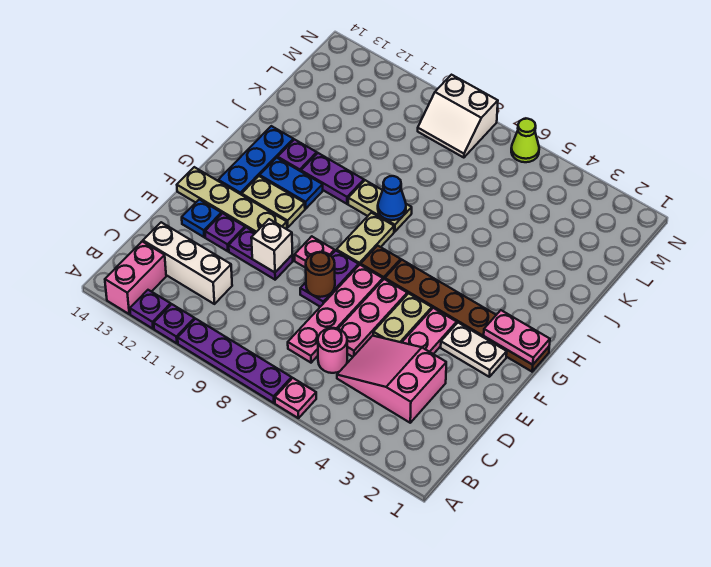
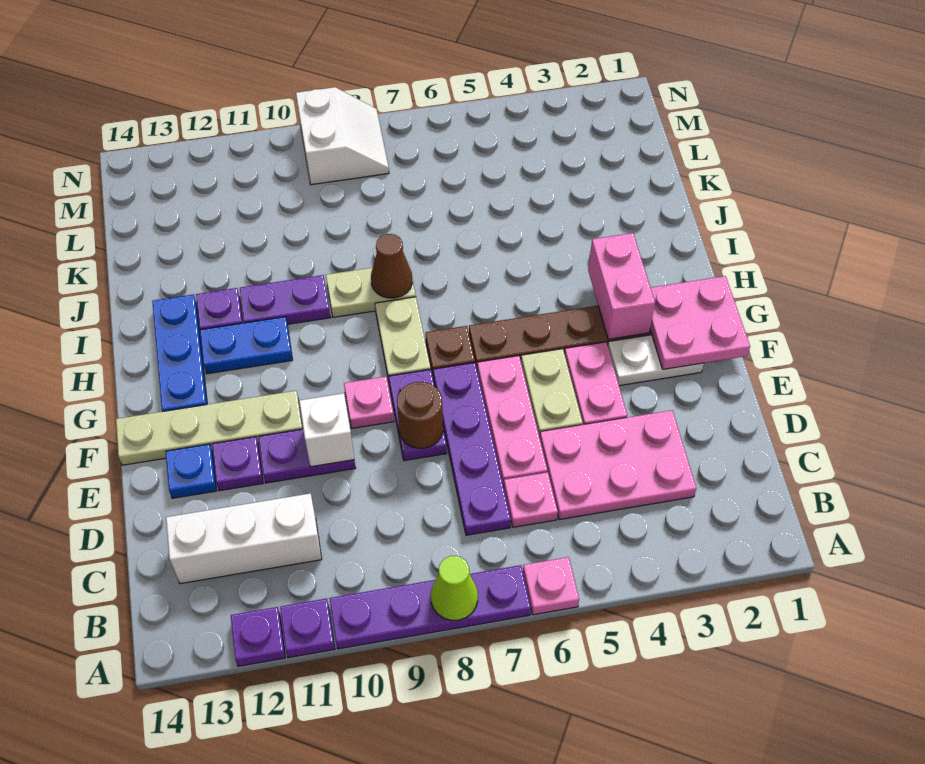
pink 1x2 brick [105,241,166,314] -> pink 1x2 brick moved to [588,233,655,339]
pink 2x3 slope [337,336,446,423] -> pink 2x3 plate [540,410,697,520]
pink 1x1 round brick [318,328,347,373] -> pink 1x1 plate [504,472,558,527]
pink 1x4 plate [288,265,383,363] -> purple 1x4 plate [433,363,511,535]
pink 1x2 plate [484,310,550,365] -> pink 2x2 plate [650,276,750,369]
tan 1x2 plate [242,176,305,227] -> none
blue 1x1 cone [378,176,406,220] -> brown 1x1 cone [371,234,412,298]
white 2x2 slope [418,75,498,158] -> white 2x2 slope turned to [296,87,389,185]
lime 1x1 cone [511,119,539,162] -> lime 1x1 cone moved to [431,556,478,620]

